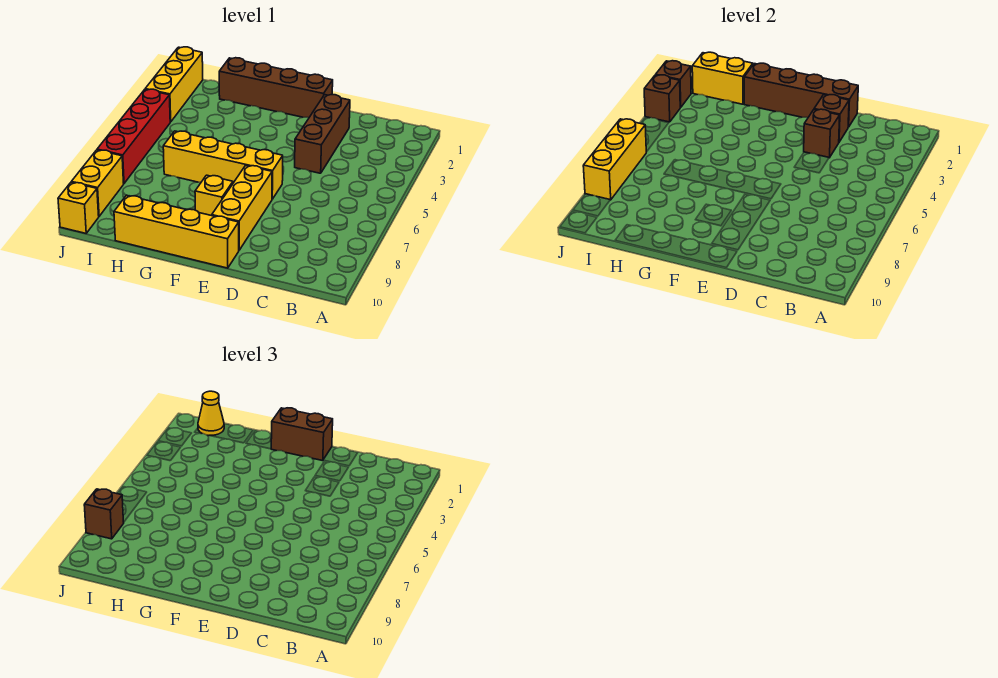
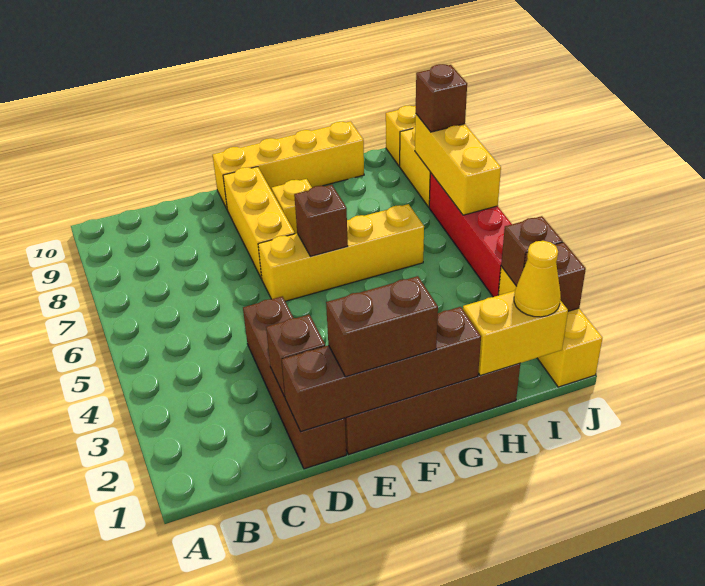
brown 1x3 brick [295,95,350,173] -> brown 1x4 brick [243,296,346,469]
brown 1x1 brick [804,109,840,158] -> brown 1x1 brick moved to [294,185,348,256]

